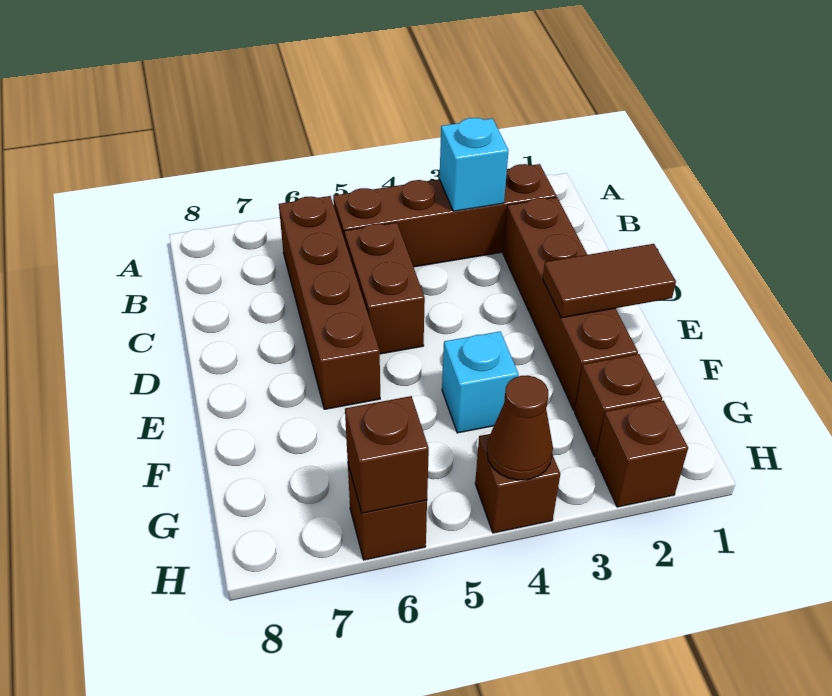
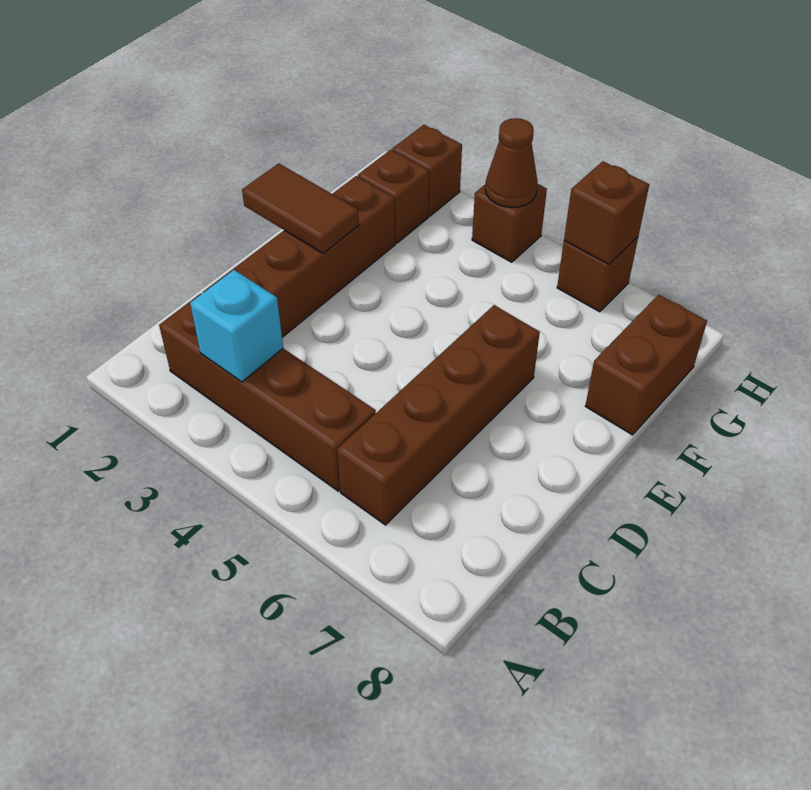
brown 1x2 brick [344,223,425,354] -> brown 1x2 brick moved to [585,295,707,435]
cyan 1x1 brick [442,331,518,433] -> none

